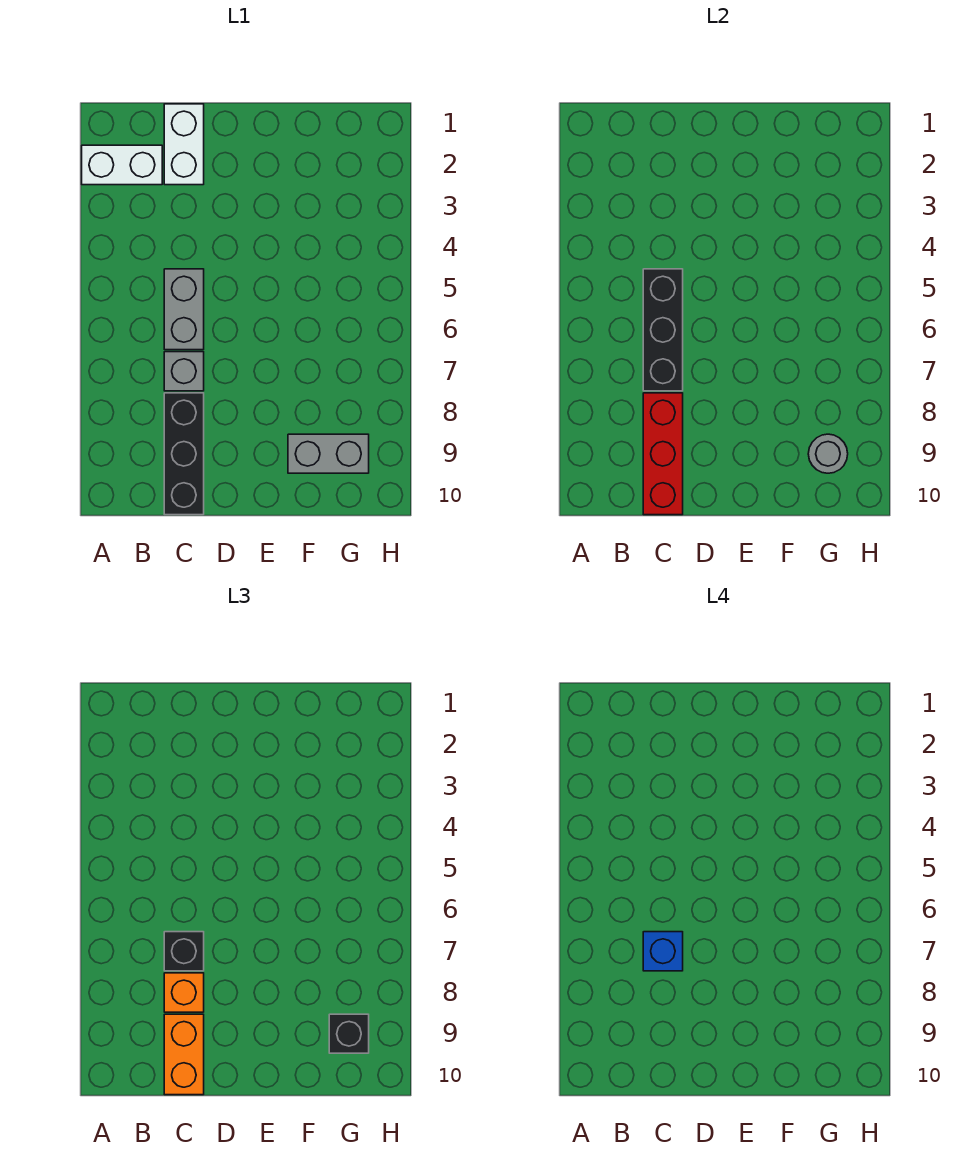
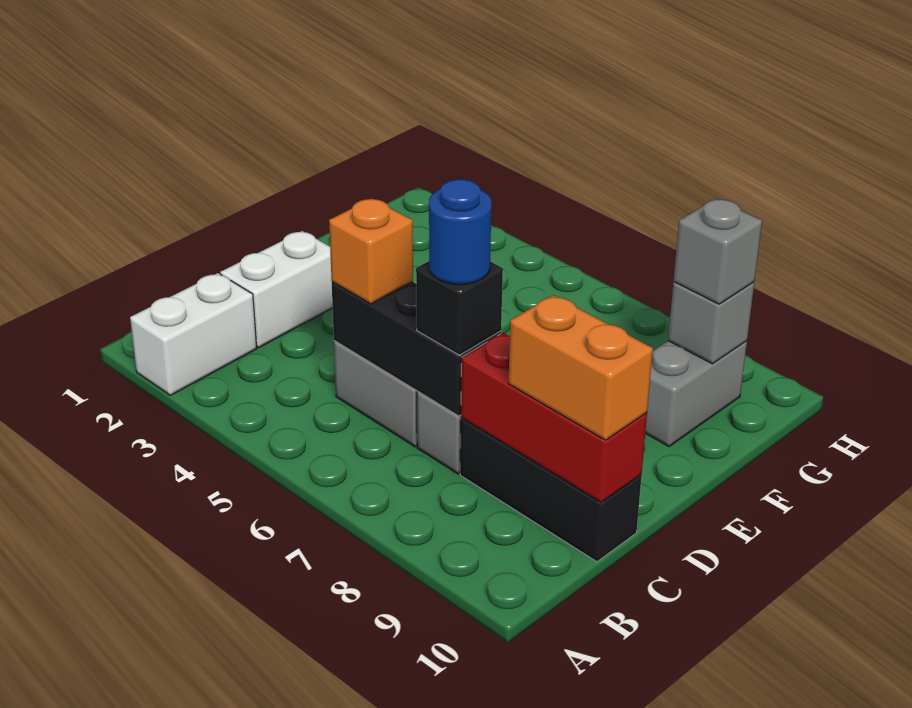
white 1x2 brick [164,104,204,185] -> white 1x2 brick turned to [220,231,333,348]
blue 1x1 brick [643,932,683,971] -> blue 1x1 round brick [429,179,491,284]
orange 1x1 brick [164,973,204,1012] -> orange 1x1 brick moved to [329,199,413,304]
grey 1x1 round brick [808,434,848,473] -> grey 1x1 brick [668,282,754,364]
black 1x1 brick [329,1014,369,1053] -> grey 1x1 brick [674,199,762,304]

